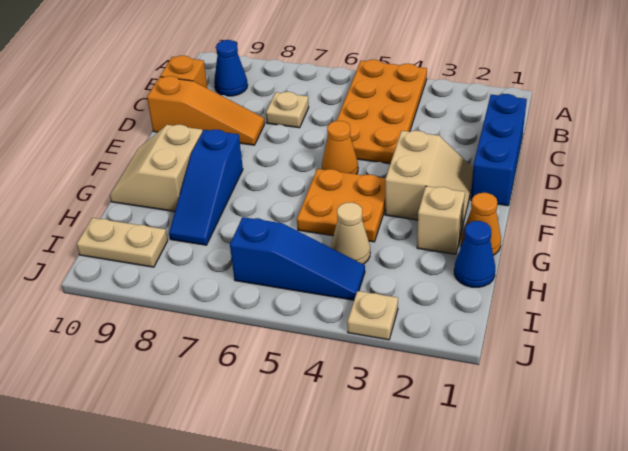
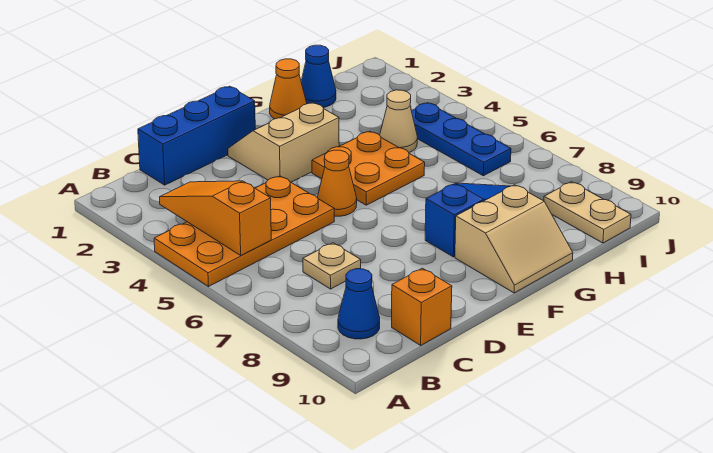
orange 1x3 slope [147,76,265,145] -> orange 1x3 slope moved to [160,181,271,256]
tan 1x1 brick [417,186,465,254] -> none
blue 1x3 slope [230,217,365,300] -> blue 1x3 plate [412,103,511,176]
tan 1x1 plate [347,291,398,340] -> none

